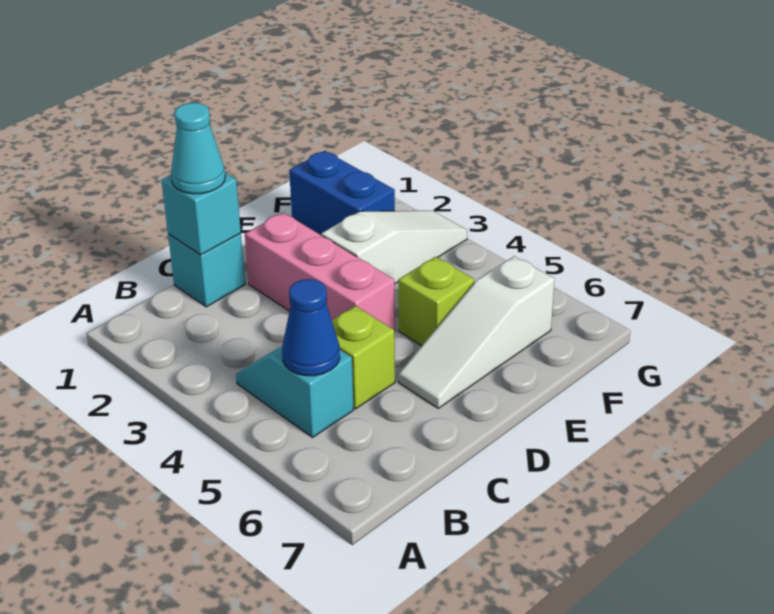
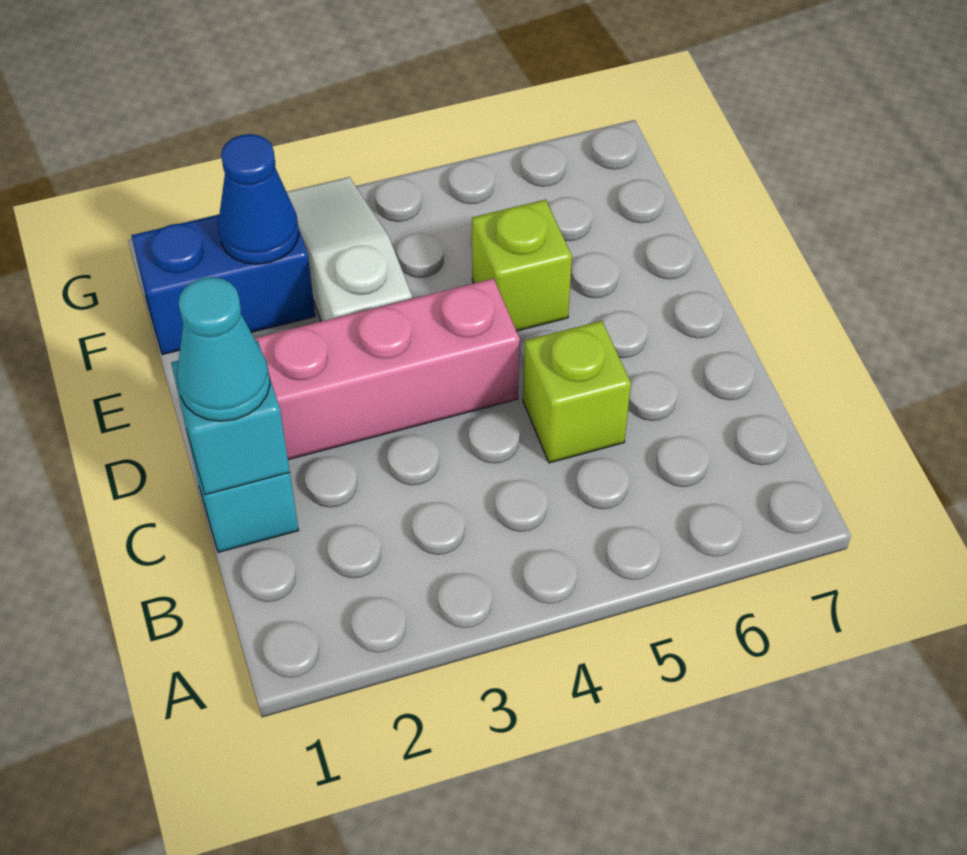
cyan 1x2 slope [236,347,354,437] -> none
blue 1x1 cone [282,279,340,376] -> blue 1x1 cone moved to [218,134,299,264]
white 1x3 slope [399,256,555,408] -> none

